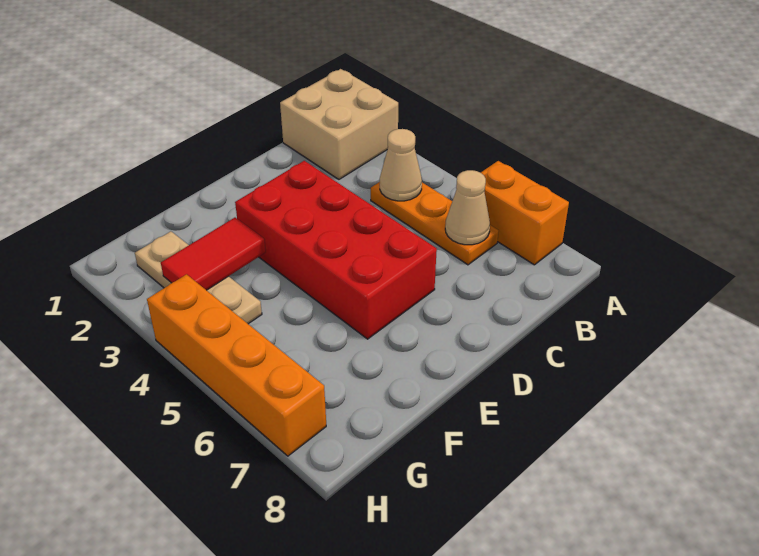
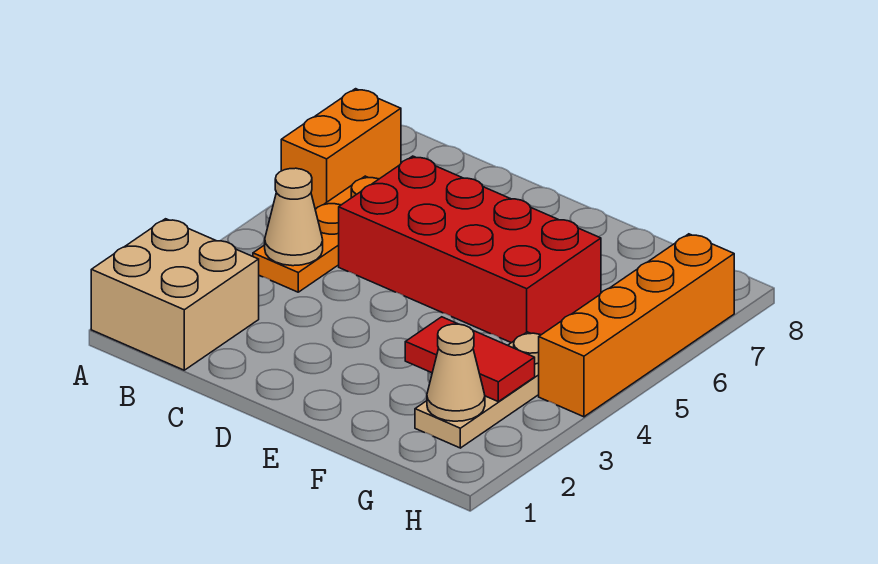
tan 1x1 cone [445,170,490,245] -> tan 1x1 cone moved to [427,324,485,421]
red 2x4 brick [235,161,437,339] -> red 2x4 brick turned to [339,156,601,343]

